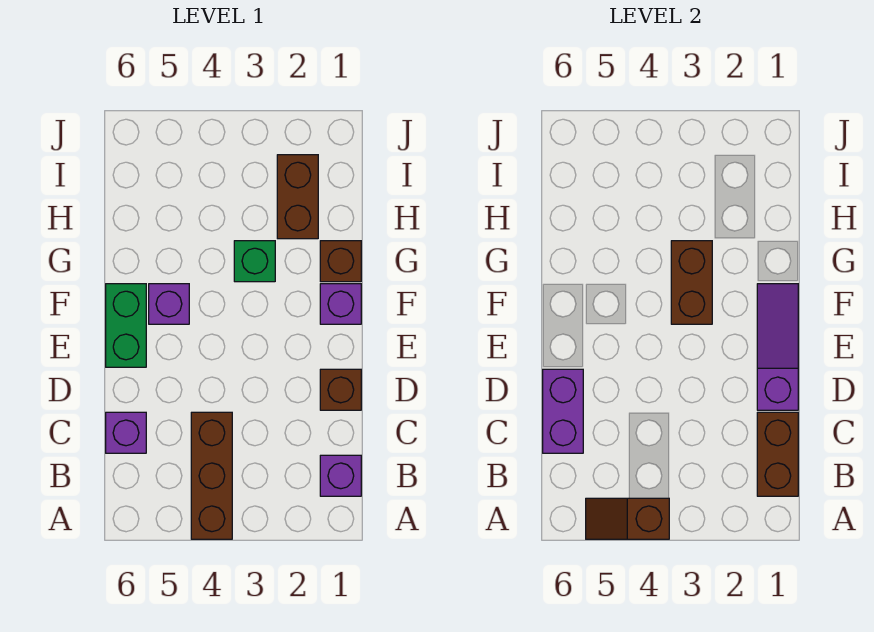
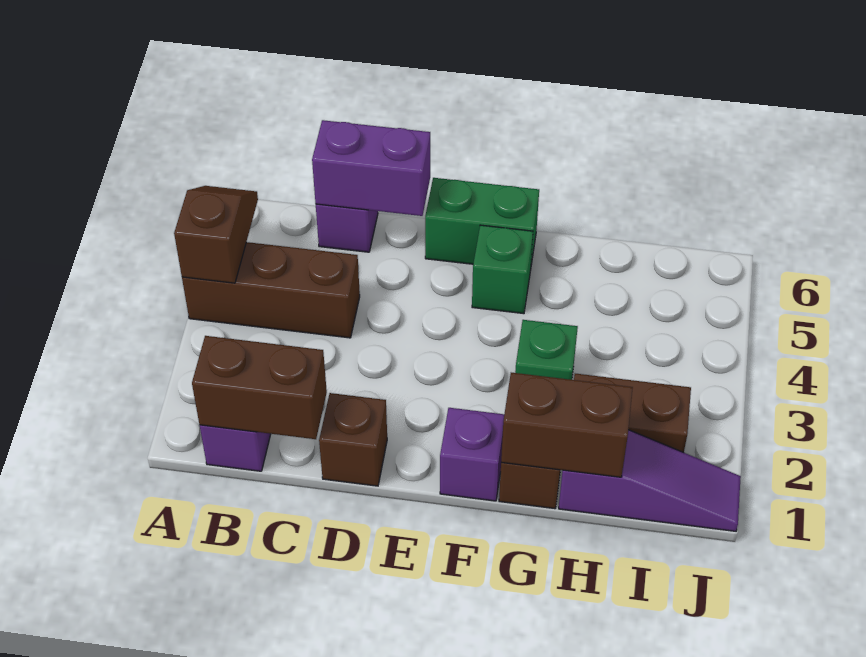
purple 1x3 slope [757,284,798,410] -> purple 1x3 slope moved to [559,430,741,531]
brown 1x2 brick [671,241,712,324] -> brown 1x2 brick moved to [501,373,633,477]
purple 1x1 brick [149,284,189,324] -> green 1x1 brick [472,225,533,314]

